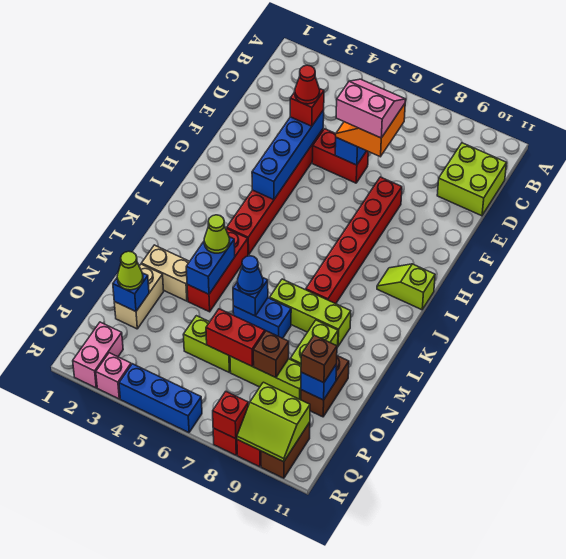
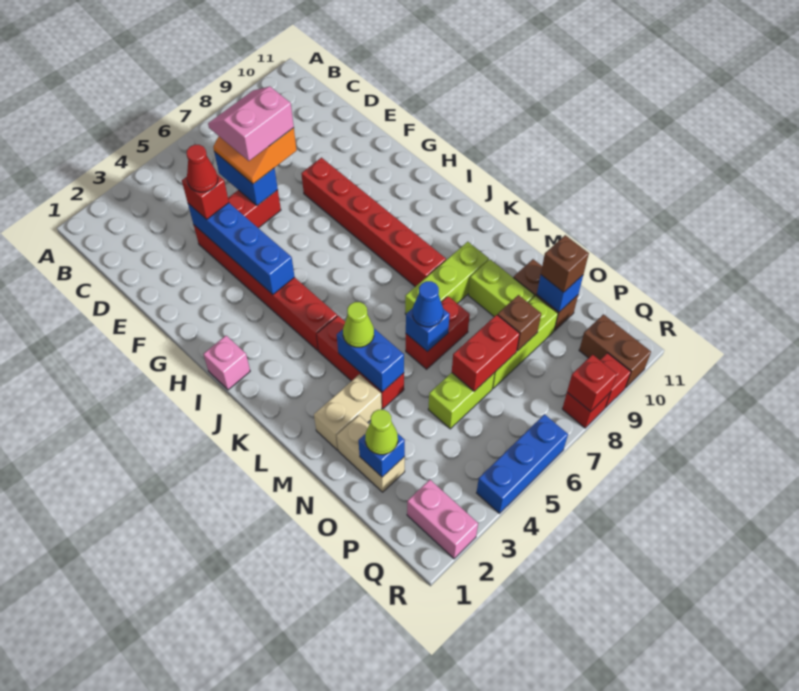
lime 2x2 brick [437,143,507,216] -> none
lime 1x2 slope [377,264,435,310] -> none
blue 1x2 brick [233,298,291,338] -> red 1x2 brick [406,296,470,369]
lime 2x2 slope [237,382,310,462] -> none
pink 1x1 brick [96,353,131,399] -> pink 1x1 brick moved to [204,336,250,390]

